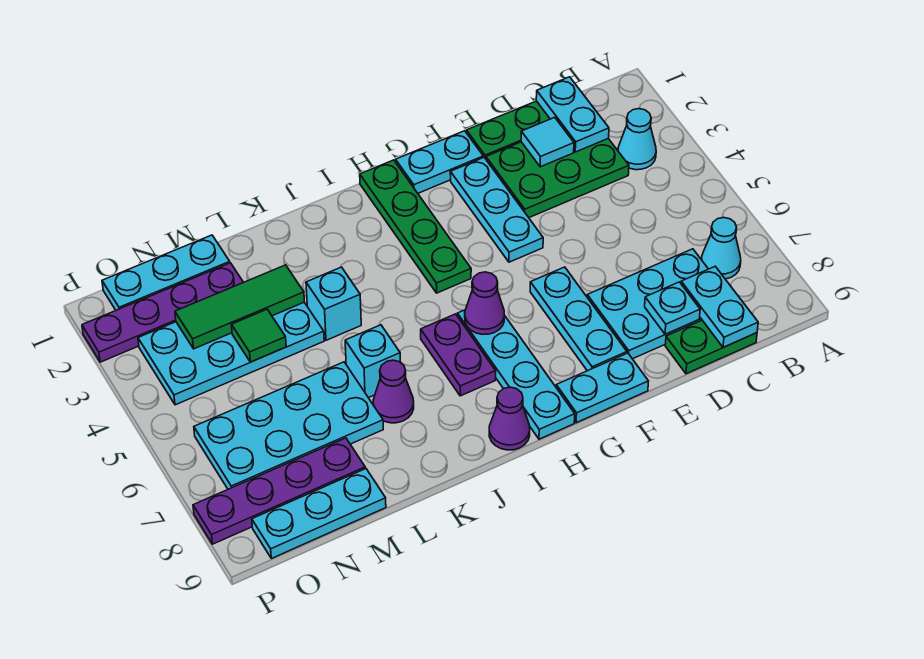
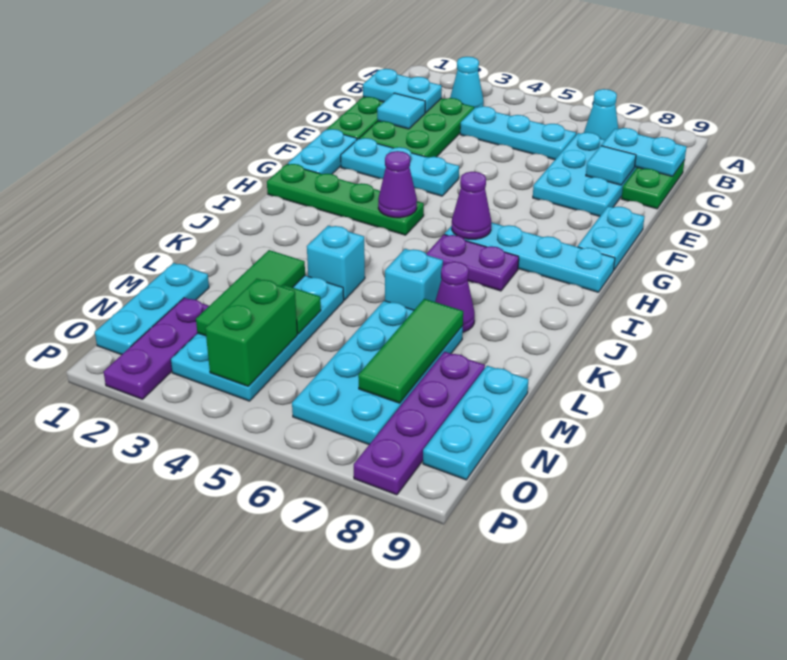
cyan 1x1 plate [645,282,700,334] -> cyan 1x1 tile [586,146,636,185]
cyan 1x3 plate [530,267,627,371] -> cyan 1x3 plate moved to [460,106,576,160]
purple 1x1 cone [489,387,530,450] -> purple 1x1 cone moved to [378,151,417,218]
none -> green 1x3 tile [358,299,463,403]
purple 1x4 plate [82,263,243,362] -> purple 1x3 plate [104,298,209,399]
none -> green 1x2 brick [205,279,297,386]

